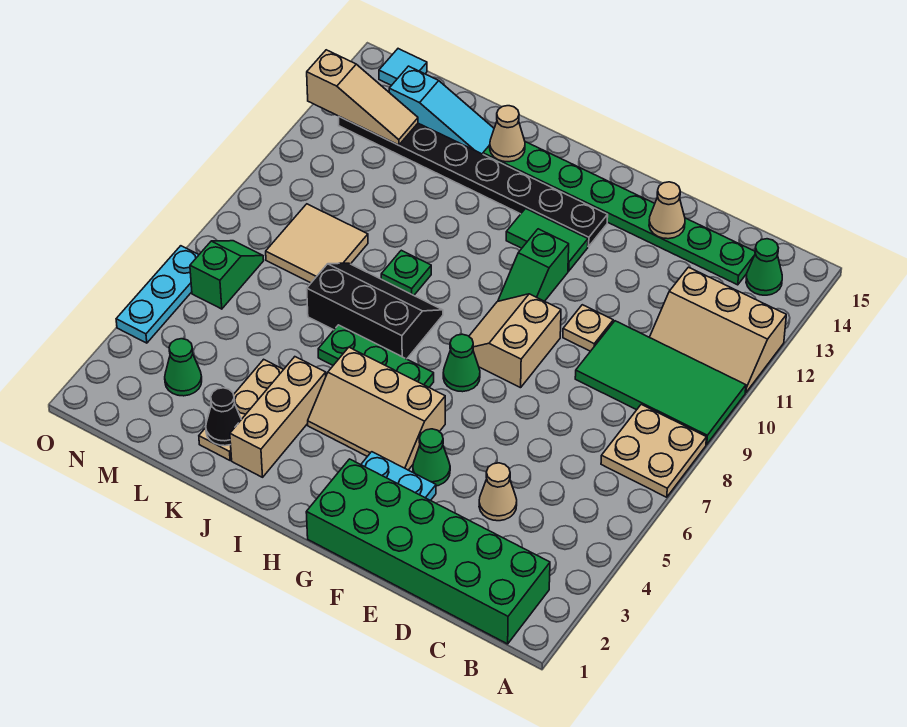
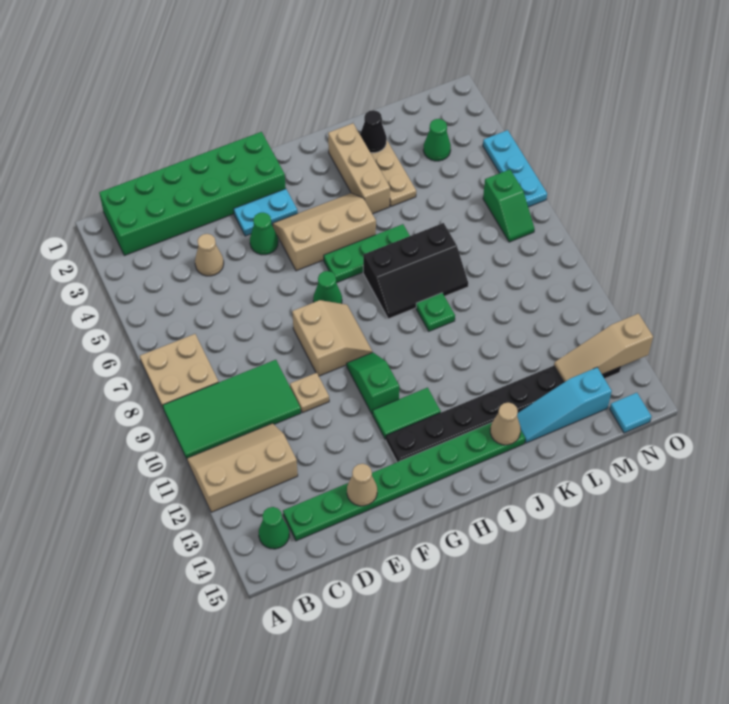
tan 2x2 tile [266,204,368,283] -> none

